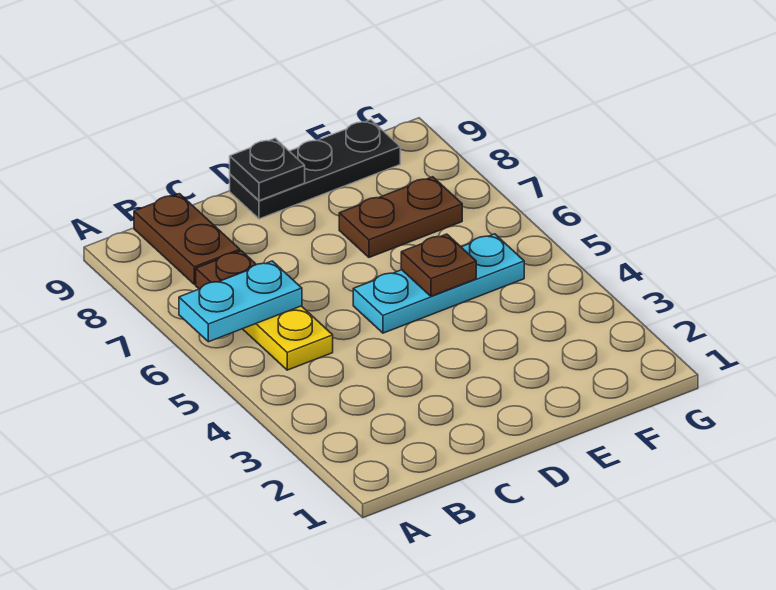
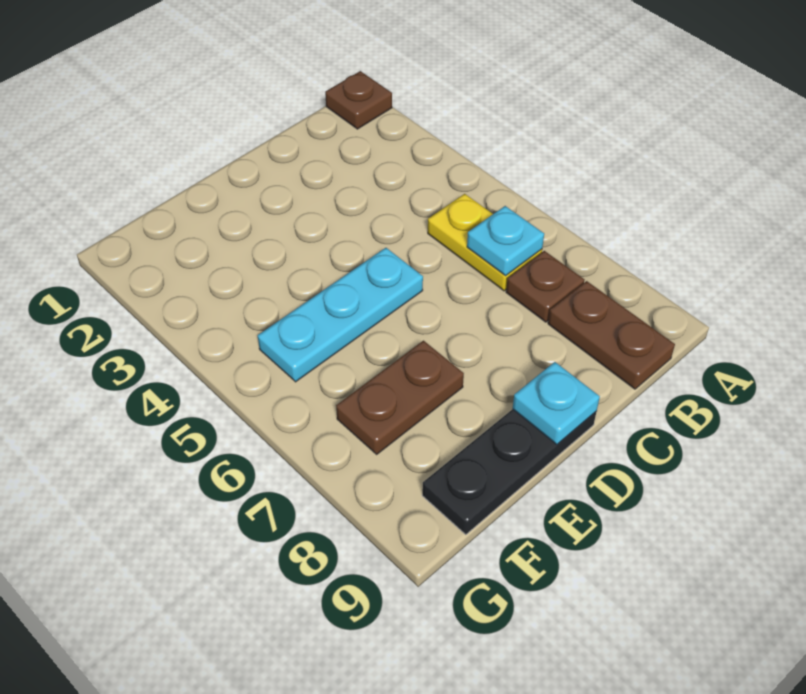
cyan 1x2 plate [179,261,302,342] -> cyan 1x1 plate [467,206,544,276]
black 1x1 plate [230,138,305,201] -> cyan 1x1 plate [513,362,600,444]
brown 1x1 plate [401,234,476,296] -> brown 1x1 plate moved to [325,71,392,129]

